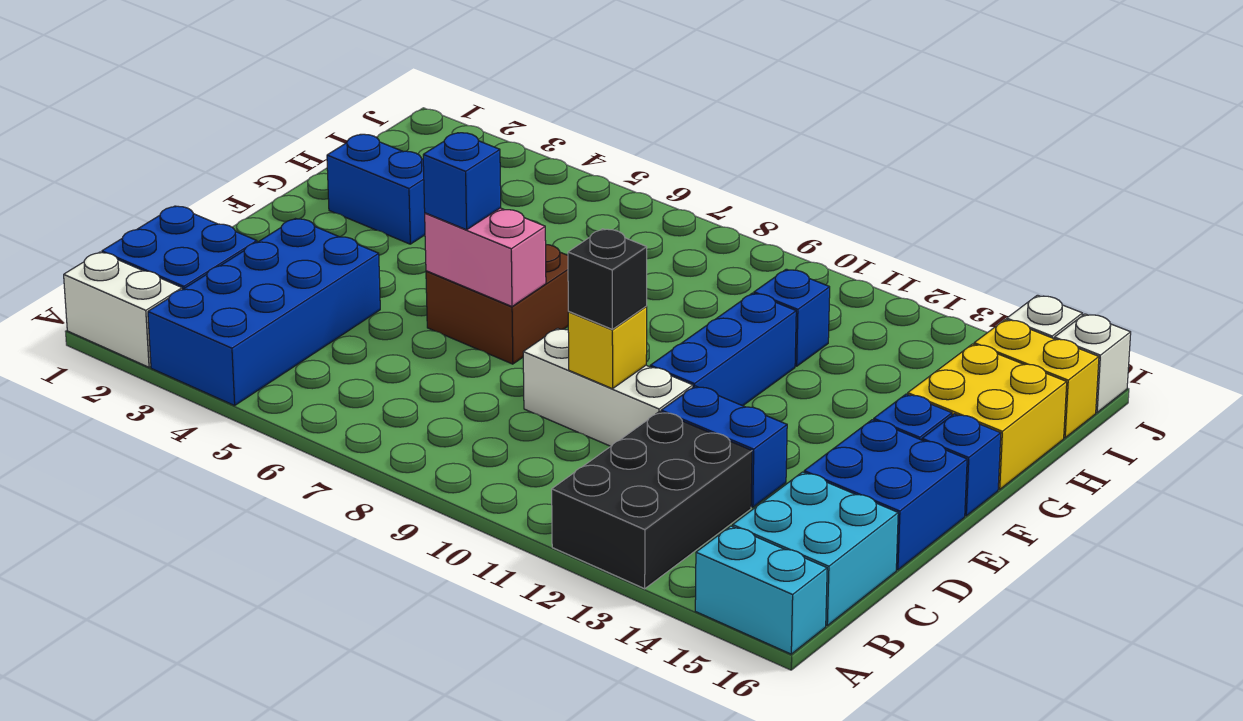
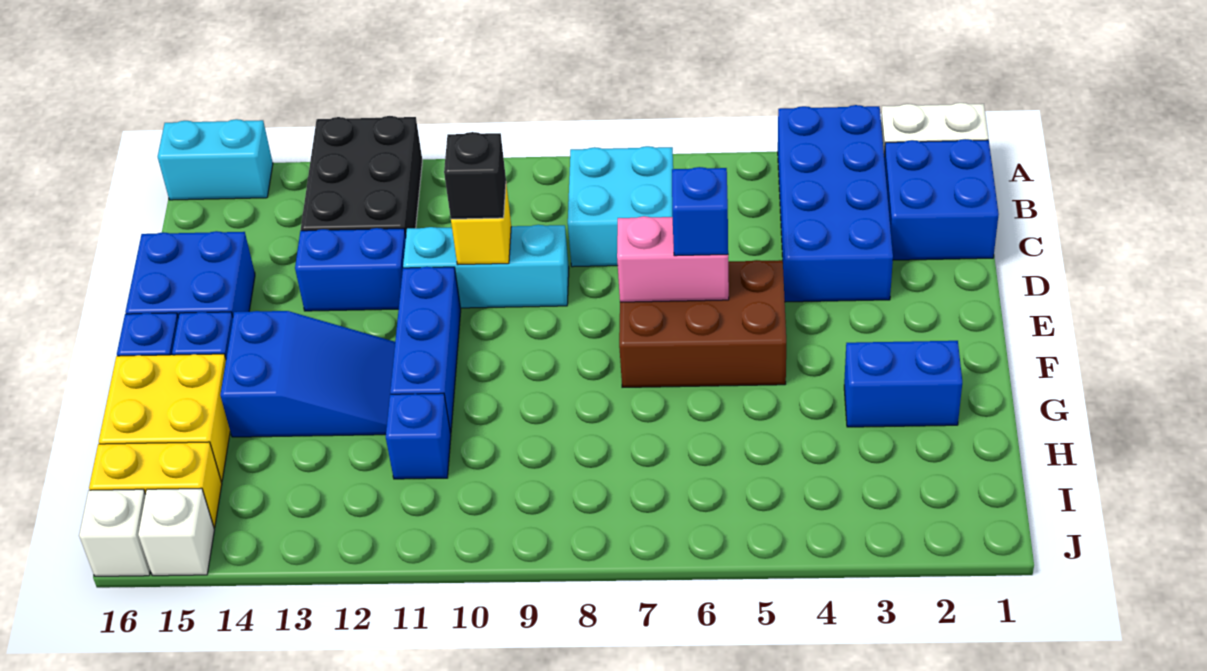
cyan 2x2 brick [733,472,898,626] -> cyan 2x2 brick moved to [568,146,673,267]
white 1x3 brick [523,328,693,446] -> cyan 1x3 brick [403,225,569,308]
brown 2x2 brick [426,245,569,364] -> brown 2x3 brick [619,260,786,387]
none -> blue 2x3 slope [220,311,395,437]

